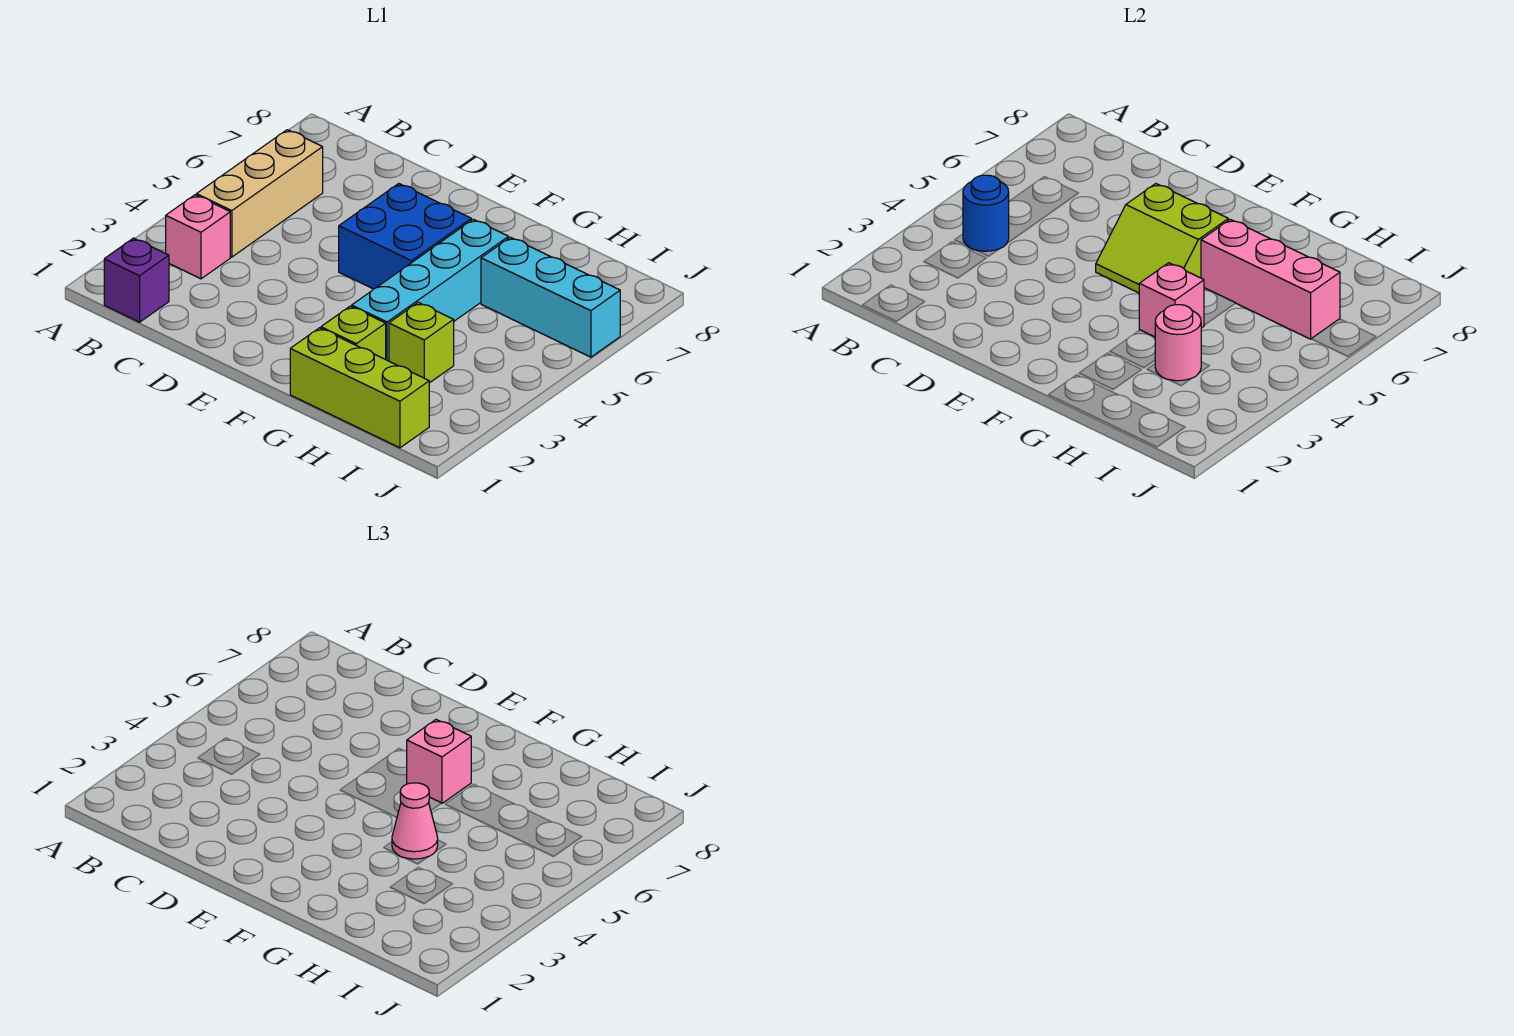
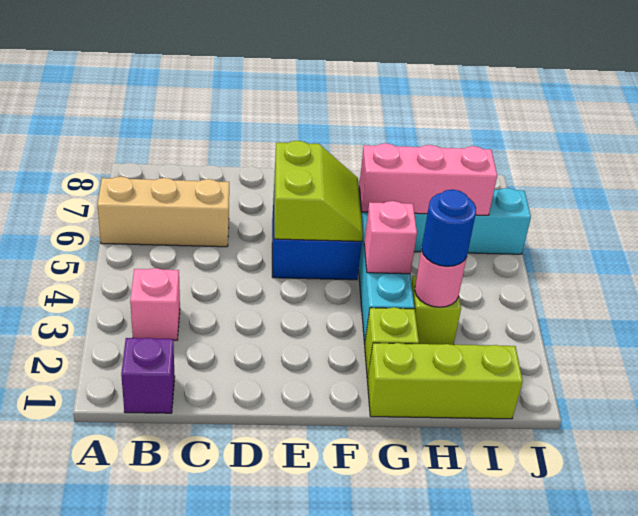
tan 1x3 brick [196,130,323,257] -> tan 1x3 brick turned to [97,176,229,247]
blue 1x1 round brick [963,175,1009,251] -> blue 1x1 round brick moved to [422,189,476,266]
lime 2x2 slope [1096,184,1228,293] -> lime 2x2 slope turned to [274,141,363,241]
pink 1x1 brick [407,720,471,803] -> none
pink 1x1 cone [392,783,438,859] -> none

